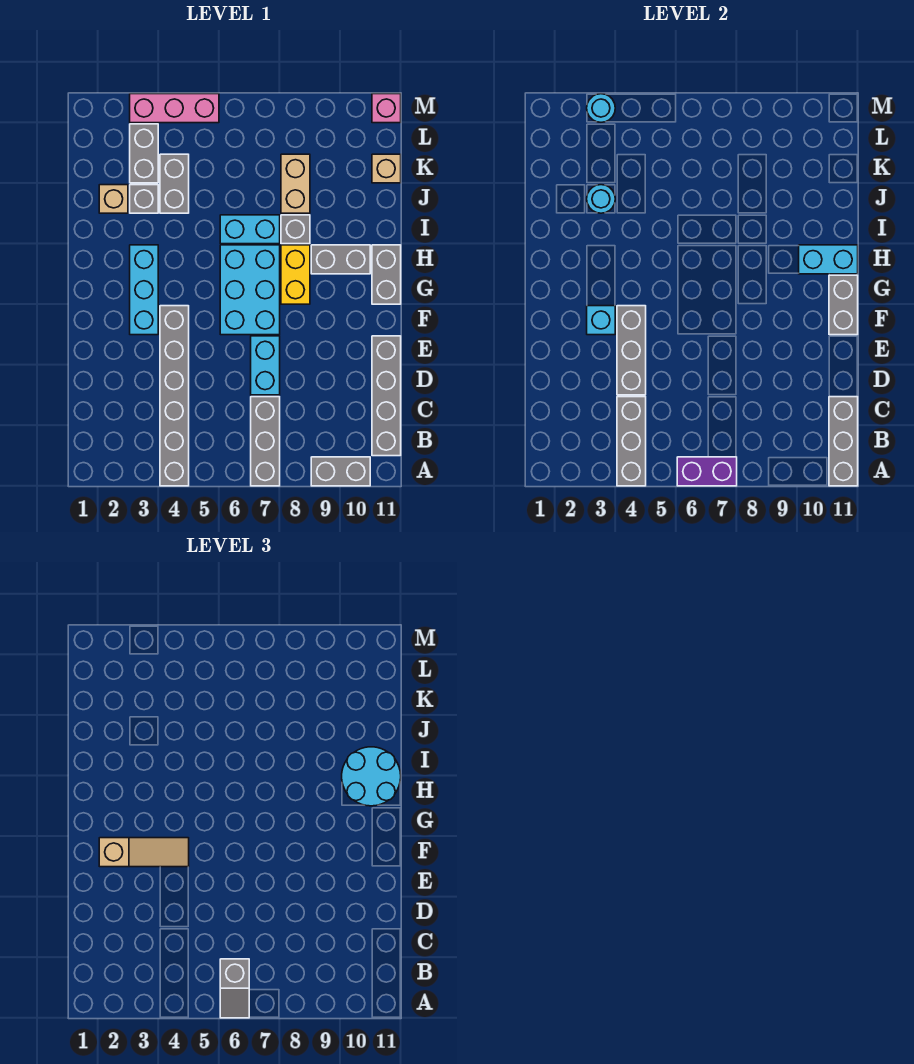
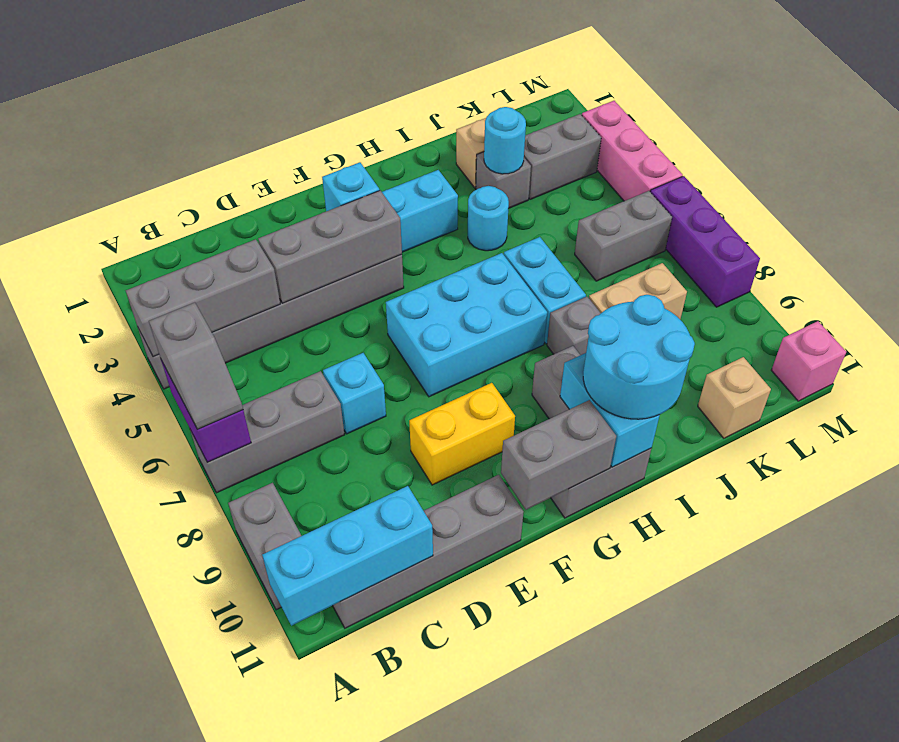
grey 1x2 slope [220,959,249,1018] -> grey 1x2 slope turned to [149,302,243,429]
grey 1x3 brick [829,397,858,486] -> cyan 1x3 brick [262,486,433,626]
cyan 1x2 brick [251,336,280,395] -> cyan 1x1 brick [323,353,386,434]
tan 1x3 slope [99,838,189,867] -> none
yellow 1x2 brick [281,245,310,304] -> yellow 1x2 brick moved to [409,383,515,485]
grey 1x2 brick [160,154,189,213] -> grey 1x2 brick moved to [575,191,672,281]
cyan 1x1 round brick [587,94,615,122] -> cyan 1x1 round brick moved to [468,186,509,251]
none -> purple 1x3 brick [650,176,760,307]

